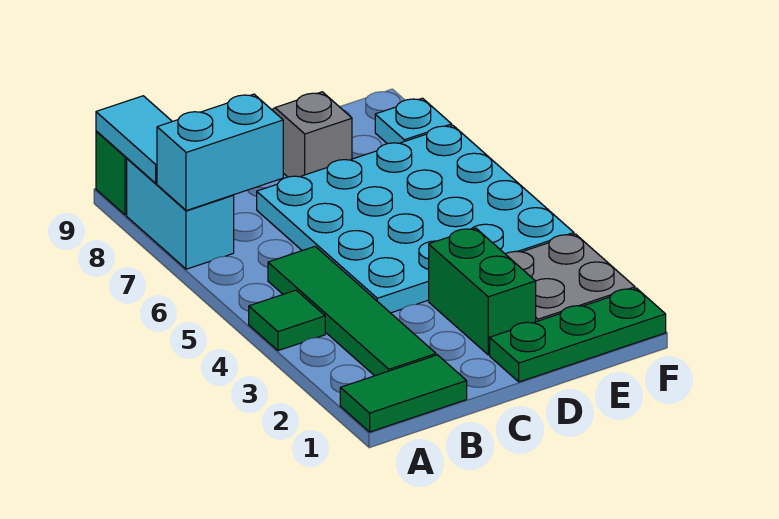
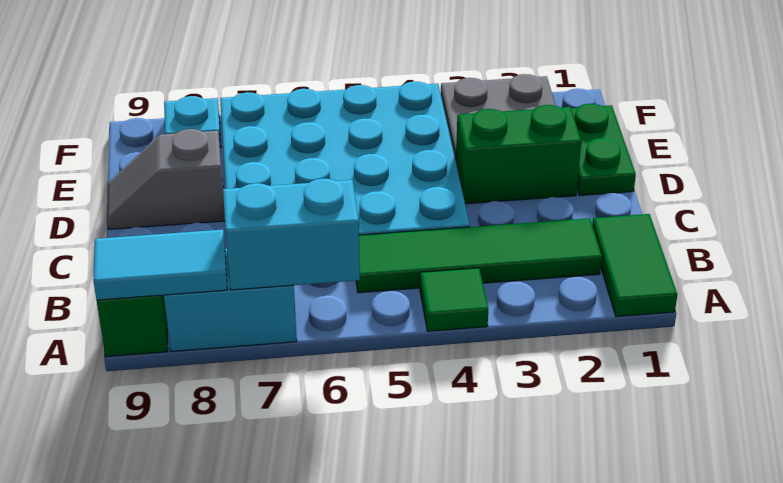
cyan 1x2 brick [157,94,283,211] -> cyan 1x2 brick turned to [223,179,360,290]
green 1x3 plate [490,288,666,382] -> green 1x2 plate [571,104,636,196]

